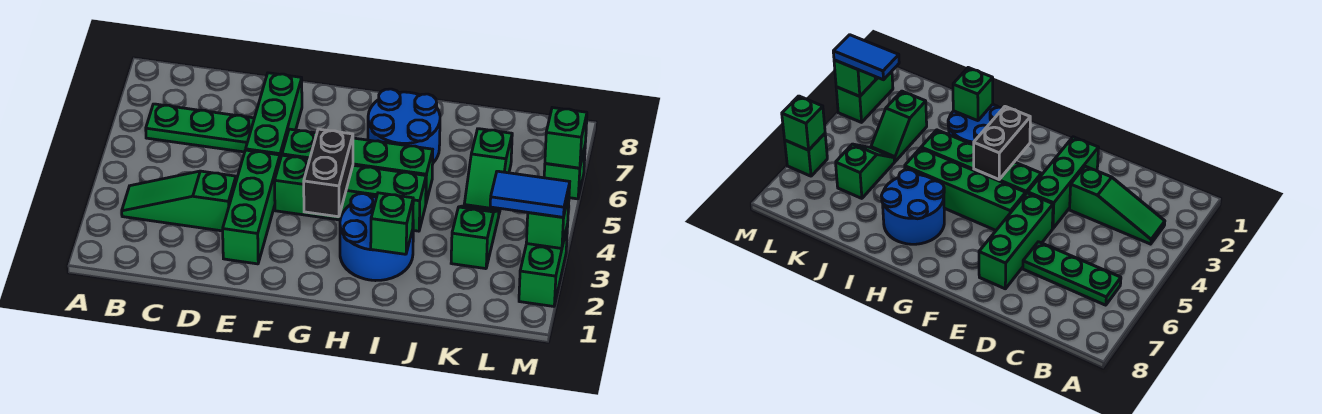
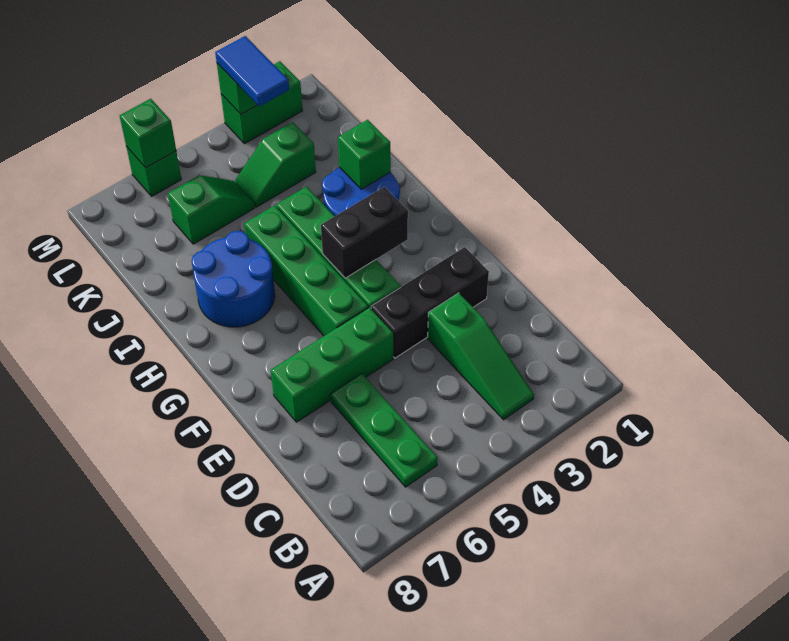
green 1x3 brick [223,150,280,264] -> black 1x3 brick [371,247,489,358]

